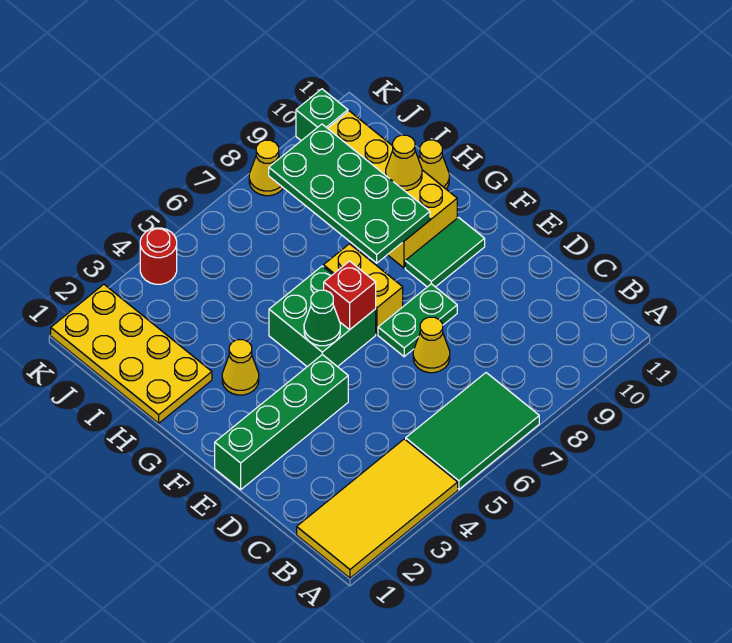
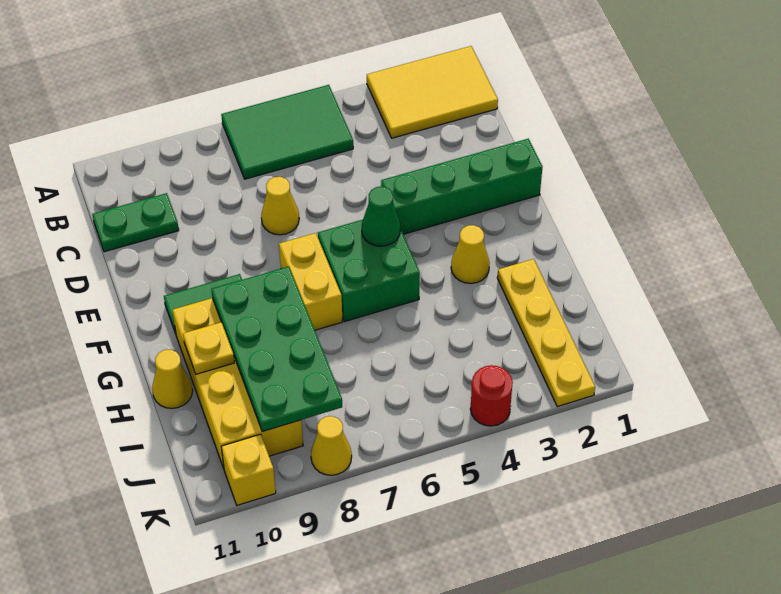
yellow 2x4 tile [297,439,458,578] -> yellow 2x3 tile [367,46,498,138]
green 1x2 plate [378,284,457,357] -> green 1x2 plate moved to [92,193,179,252]
red 1x1 brick [324,261,376,330] -> none
yellow 2x4 plate [51,284,212,423] -> yellow 1x4 plate [497,259,595,407]
yellow 1x1 cone [386,135,422,191] -> yellow 1x1 plate [183,322,234,374]
green 1x1 brick [296,89,348,141] -> yellow 1x1 brick [221,434,276,505]

